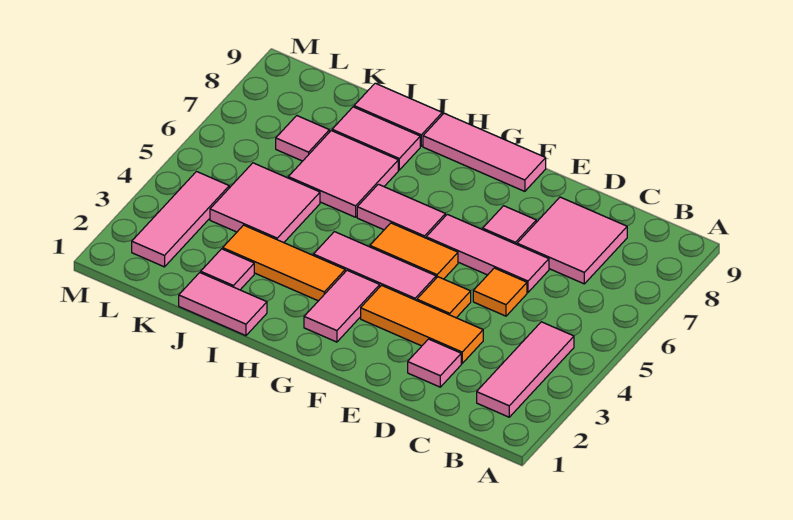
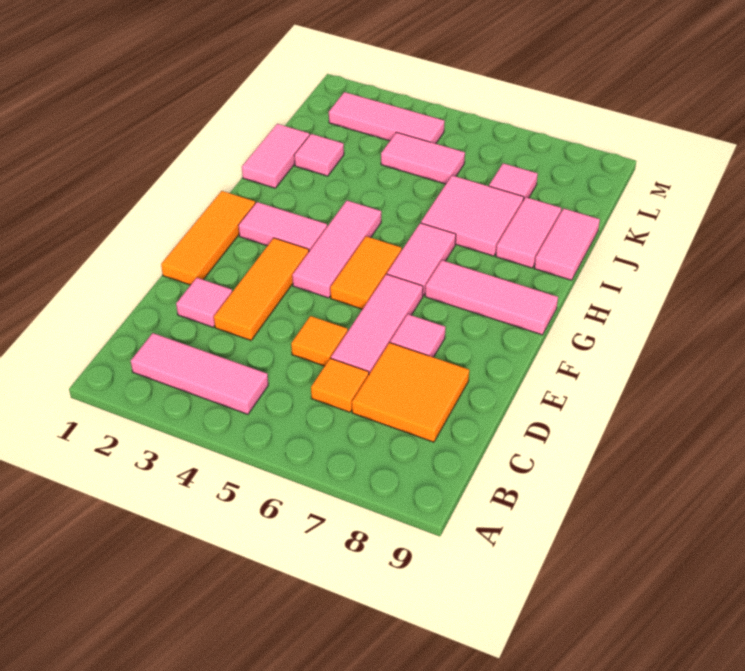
pink 2x2 tile [517,197,627,284] -> orange 2x2 tile [352,343,469,442]
orange 1x1 tile [417,277,471,318] -> orange 1x1 tile moved to [311,358,369,412]
pink 1x3 tile [423,113,546,191] -> pink 1x3 tile turned to [425,260,558,335]
orange 1x3 tile [223,225,345,301] -> orange 1x3 tile moved to [161,191,255,285]
pink 2x2 tile [210,163,320,243] -> pink 1x2 tile [381,132,465,184]

